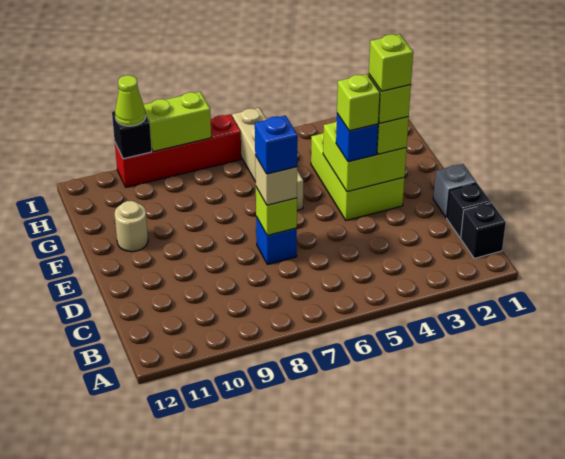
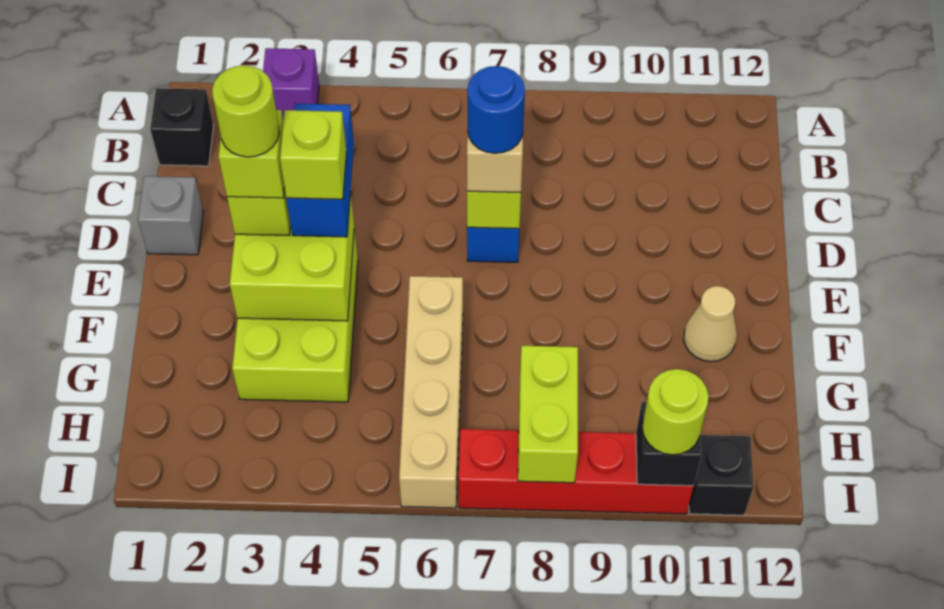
none -> purple 1x1 brick [263,48,319,120]
black 1x1 brick [447,183,491,238] -> black 1x1 brick moved to [689,435,753,515]
blue 1x1 brick [255,116,298,174] -> blue 1x1 round brick [467,66,525,153]
lime 1x1 brick [369,34,413,91] -> lime 1x1 round brick [212,65,279,157]
blue 1x1 brick [336,114,378,162] -> blue 1x2 brick [286,104,354,237]
tan 1x1 round brick [115,201,148,252] -> tan 1x1 cone [684,286,737,362]
lime 1x2 brick [144,92,211,151] -> lime 1x2 brick turned to [518,346,578,483]
lime 1x1 cone [115,75,146,126] -> lime 1x1 round brick [642,369,709,455]

